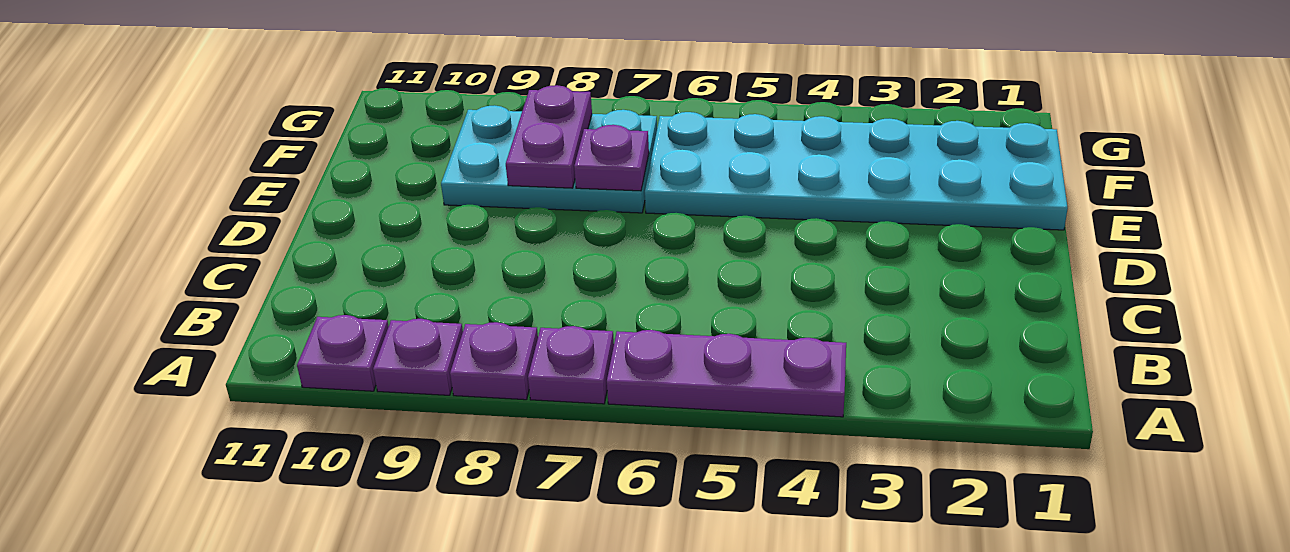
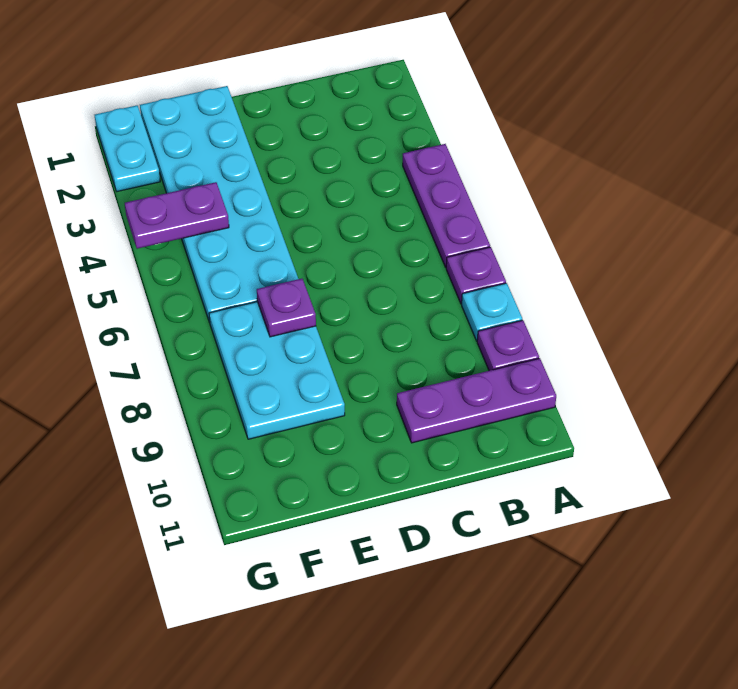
purple 1x1 plate [450,322,538,400] -> cyan 1x1 plate [462,283,522,341]
purple 1x1 plate [297,315,389,391] -> purple 1x3 plate [397,358,556,443]
purple 1x2 plate [506,85,592,188] -> purple 1x2 plate moved to [125,182,229,249]
none -> cyan 1x2 plate [95,105,160,191]

